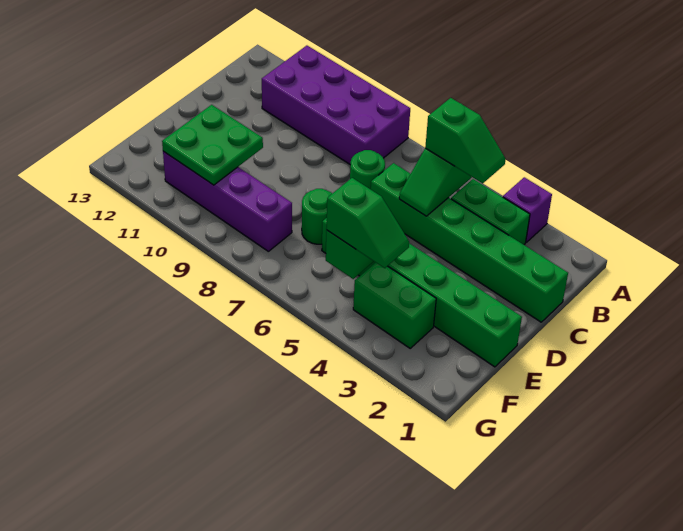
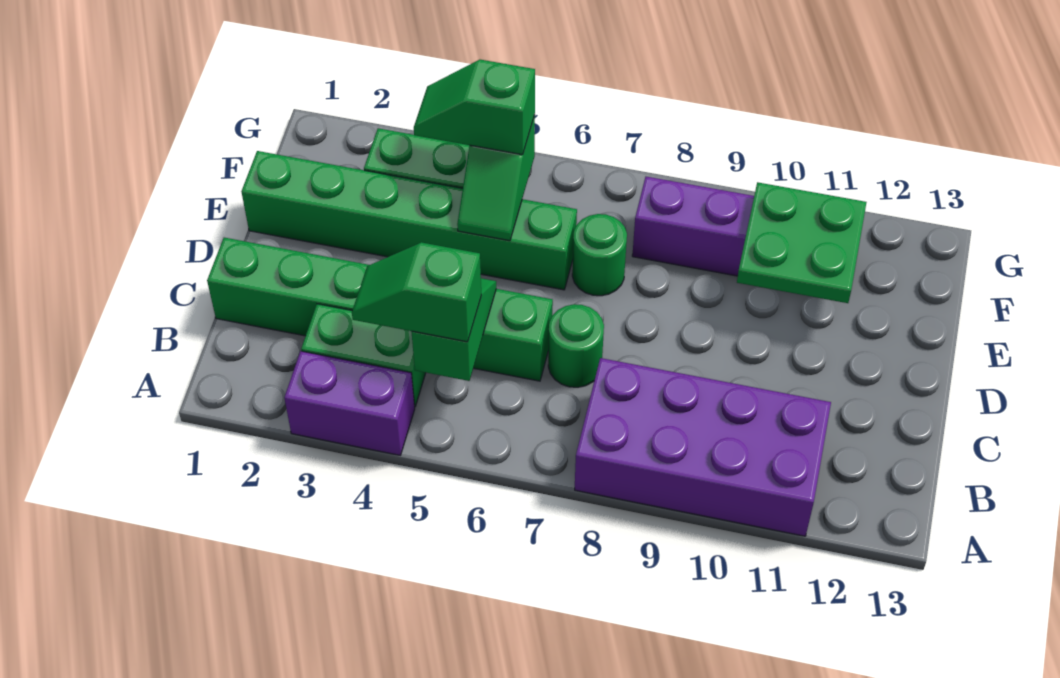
purple 1x1 brick [503,177,552,242] -> purple 1x2 brick [284,351,415,455]

